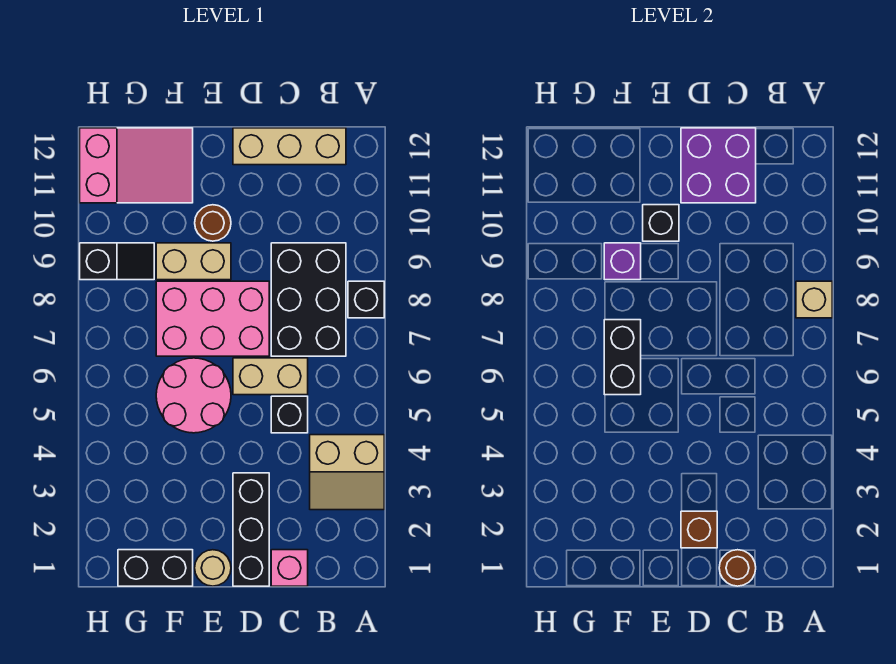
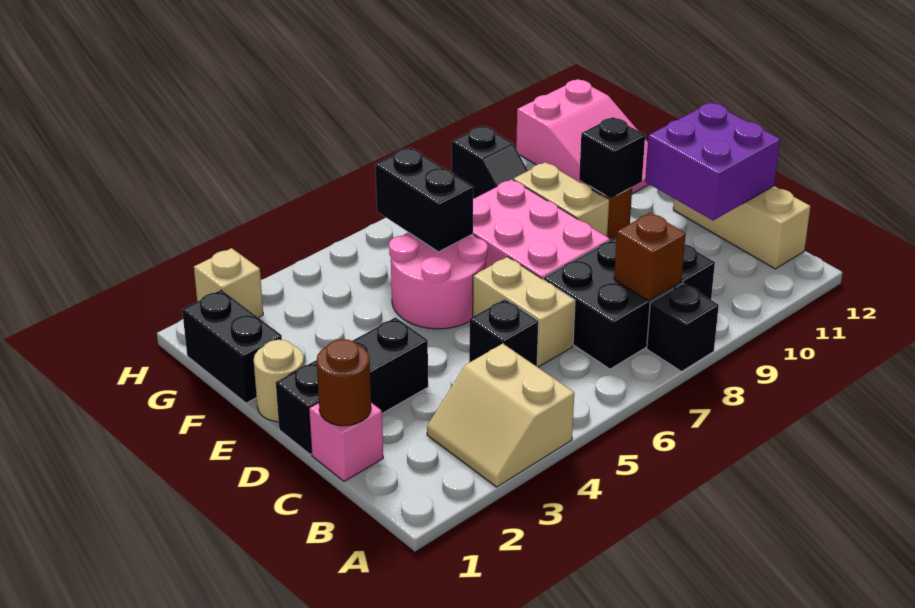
tan 1x1 brick [796,281,832,318] -> tan 1x1 brick moved to [194,248,263,318]
brown 1x1 brick [681,511,717,548] -> brown 1x1 brick moved to [614,213,686,301]
black 1x2 brick [604,320,641,395] -> black 1x2 brick turned to [375,147,473,252]
purple 1x1 brick [604,243,641,280] -> none

